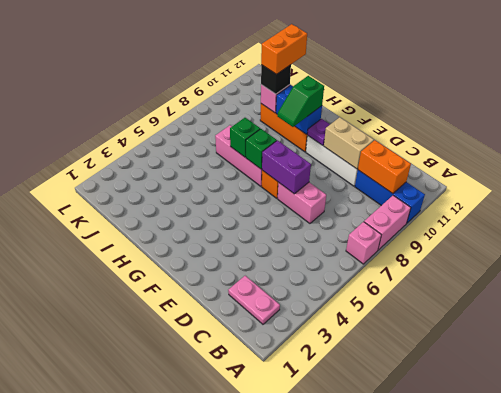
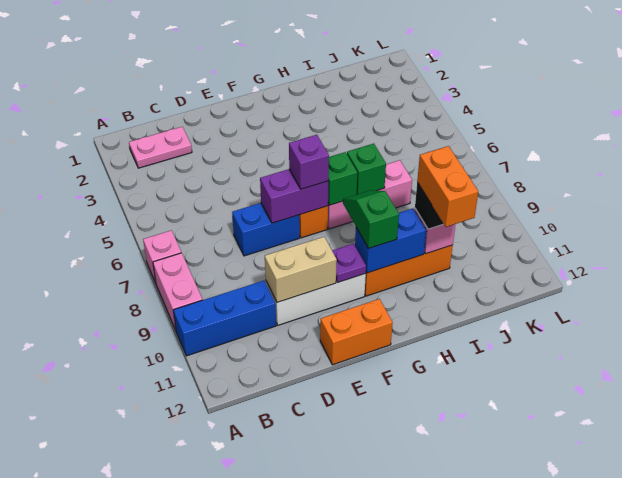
orange 1x2 brick [358,140,411,194] -> orange 1x2 brick moved to [320,299,393,365]
pink 1x2 brick [278,182,326,223] -> blue 1x2 brick [232,203,300,256]
none -> purple 1x1 brick [289,135,329,189]

